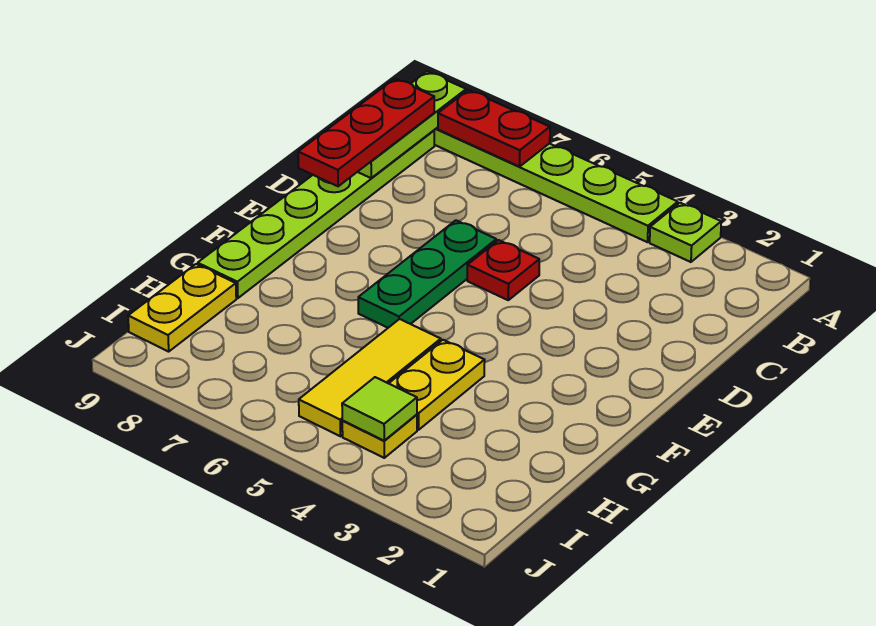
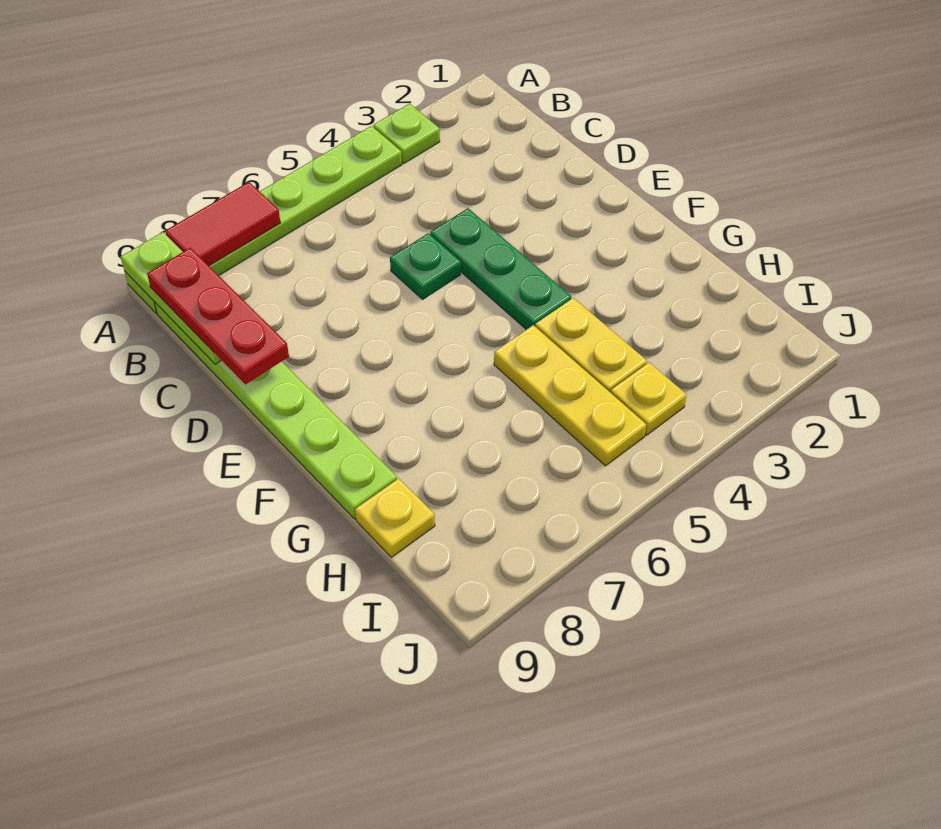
red 1x2 plate [438,90,550,167] -> red 1x2 tile [165,182,280,266]
red 1x1 plate [467,240,539,300] -> green 1x1 plate [390,233,461,299]
green 1x3 plate [358,220,496,328] -> green 1x3 plate moved to [430,208,571,330]
yellow 1x3 tile [299,319,441,436] -> yellow 1x3 plate [494,325,646,466]
yellow 1x2 plate [128,264,236,352] -> yellow 1x1 plate [355,478,435,557]
lime 1x1 tile [342,377,417,440] -> none

